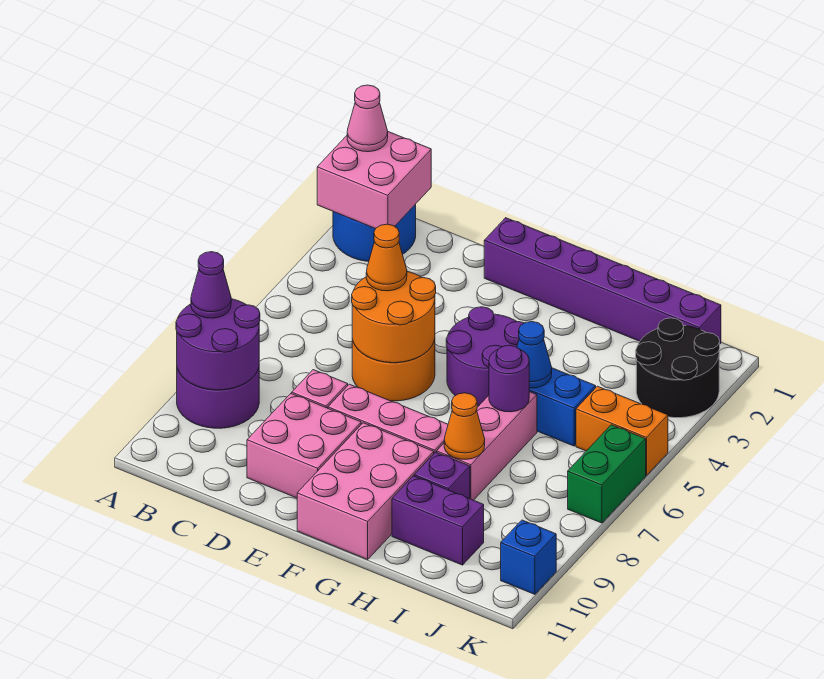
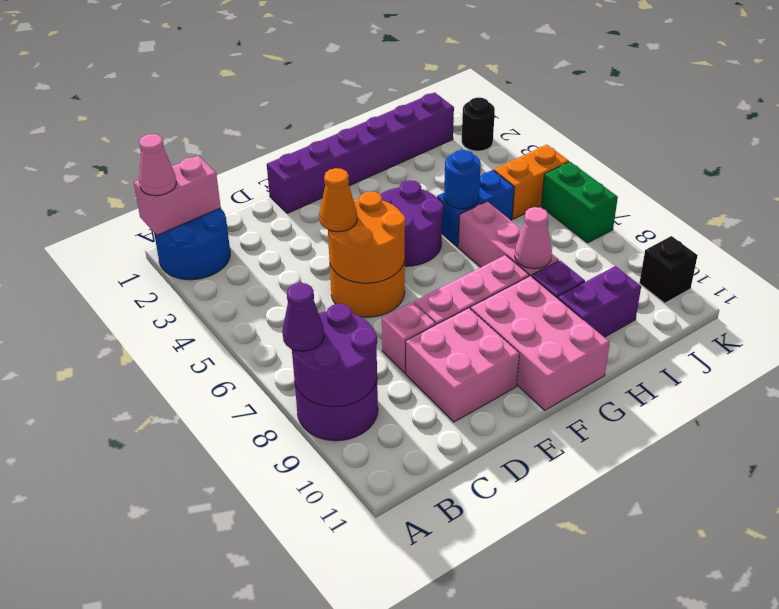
pink 2x2 brick [317,132,431,229] -> pink 1x2 brick [134,156,221,235]
blue 1x1 cone [517,322,552,388] -> blue 1x1 round brick [444,150,481,209]
purple 1x1 round brick [489,345,529,412] -> none
orange 1x1 cone [444,393,485,459] -> pink 1x1 cone [515,207,552,269]
black 2x2 round brick [636,318,720,418] -> black 1x1 round brick [462,97,495,151]
blue 1x1 brick [501,520,556,594] -> black 1x1 brick [639,236,698,303]

